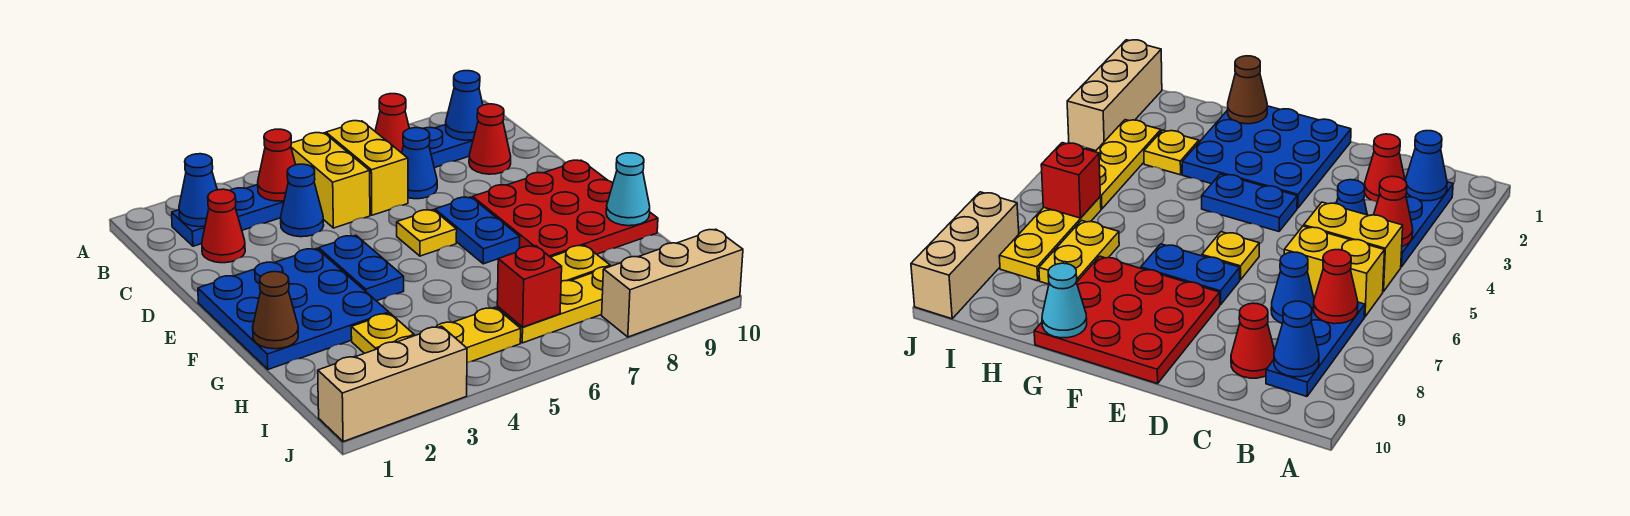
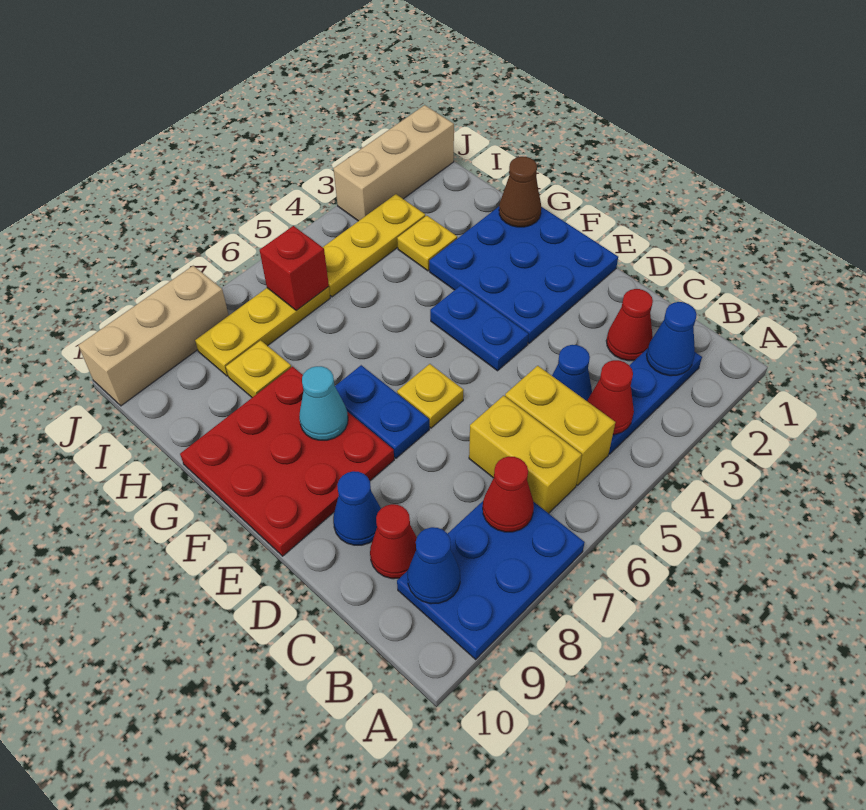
blue 1x3 plate [423,125,473,168] -> blue 2x3 plate [397,501,585,659]
blue 1x1 cone [402,128,437,199] -> blue 1x1 cone moved to [333,471,381,545]
cyan 1x1 cone [606,153,650,226] -> cyan 1x1 cone moved to [299,366,348,440]
yellow 1x2 plate [551,245,610,281] -> yellow 1x1 plate [226,340,291,397]

